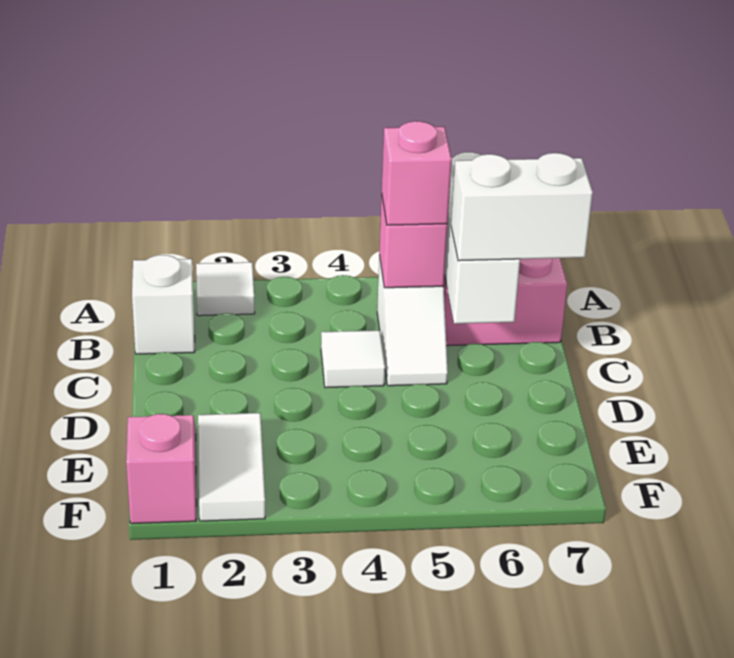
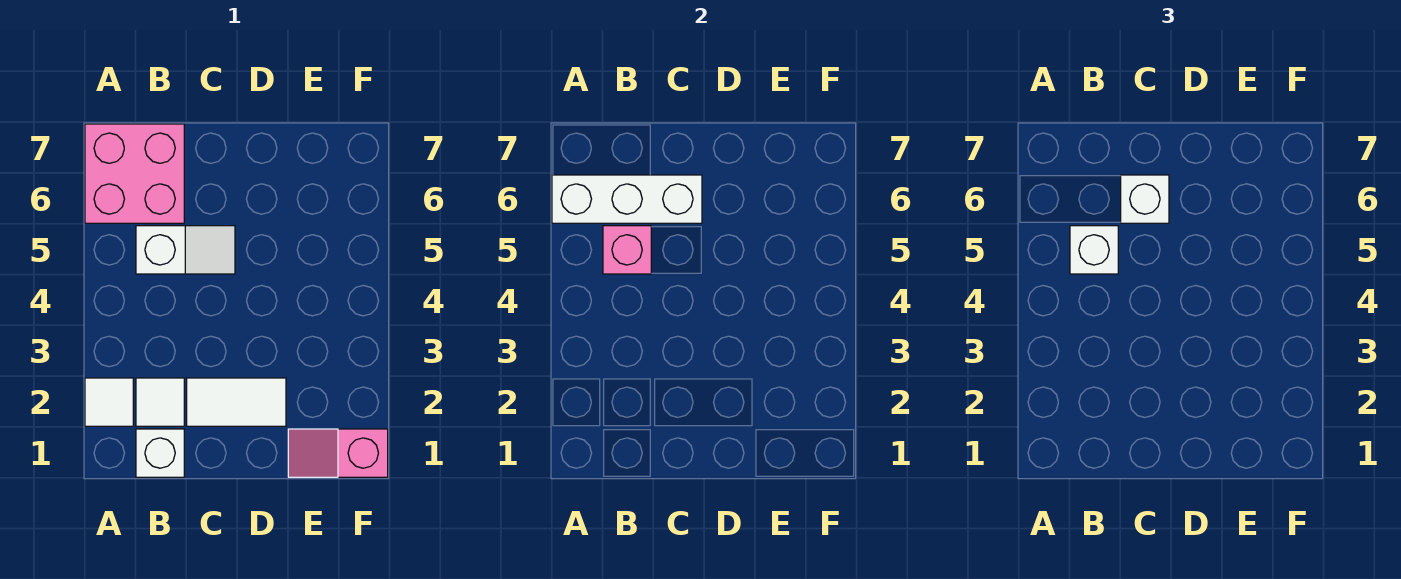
pink 1x1 brick [382,121,452,225] -> white 1x1 brick [1070,226,1118,274]
white 1x1 tile [321,330,385,388] -> white 1x1 tile moved to [136,378,184,426]
white 1x2 brick [451,153,593,261] -> white 1x1 brick [1121,175,1169,223]
white 1x2 tile [198,413,265,521] -> white 1x2 tile moved to [187,378,286,426]

